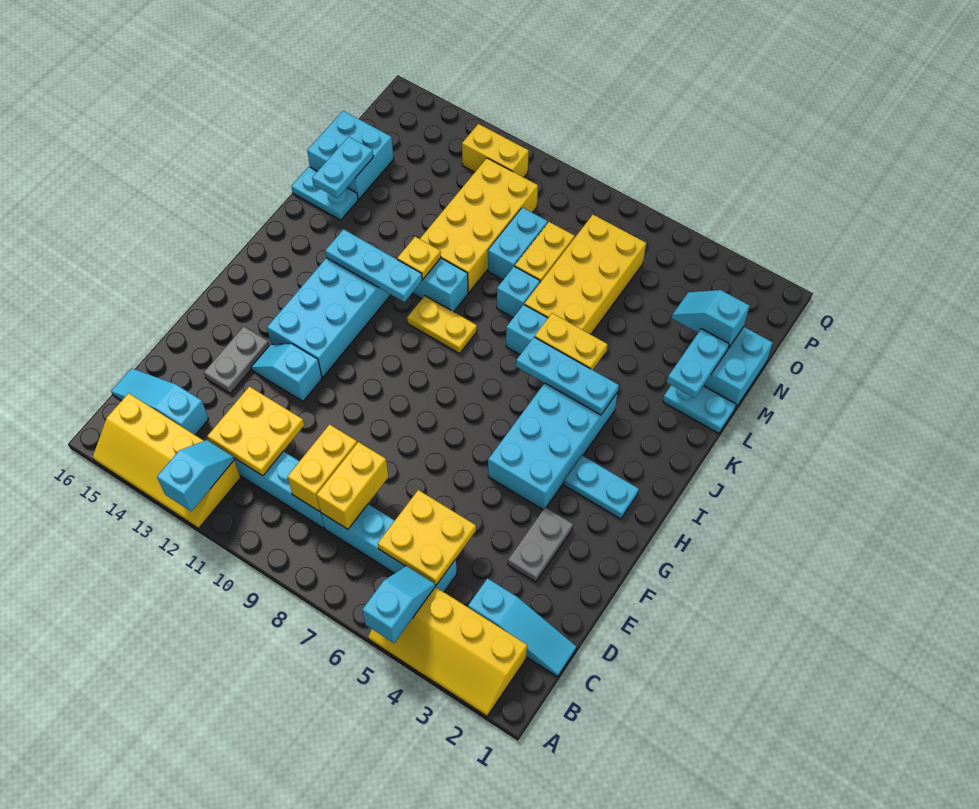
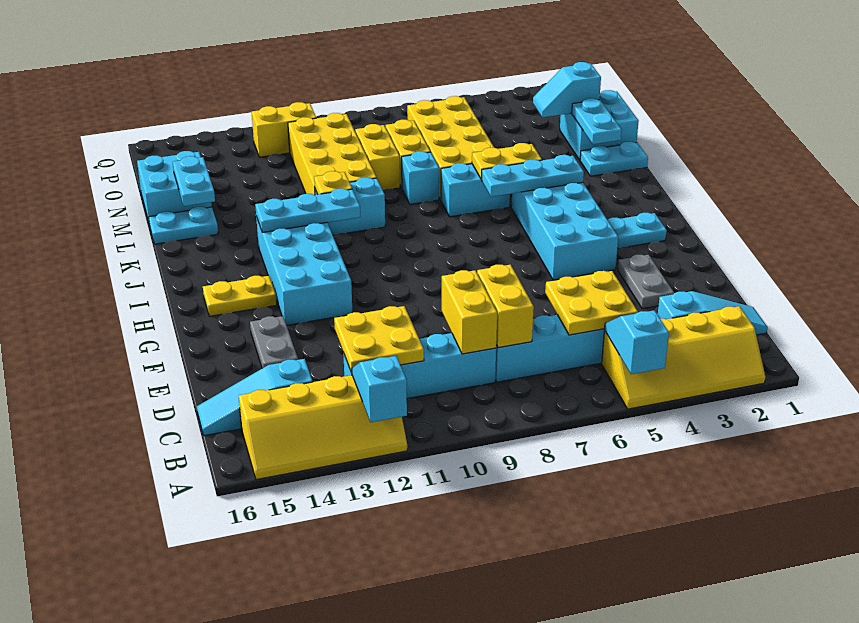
cyan 1x2 slope [251,344,322,401] -> none
yellow 1x2 plate [407,296,477,354] -> yellow 1x2 plate moved to [203,276,277,316]
cyan 1x2 brick [488,207,548,280] -> yellow 1x2 brick [355,124,400,190]

